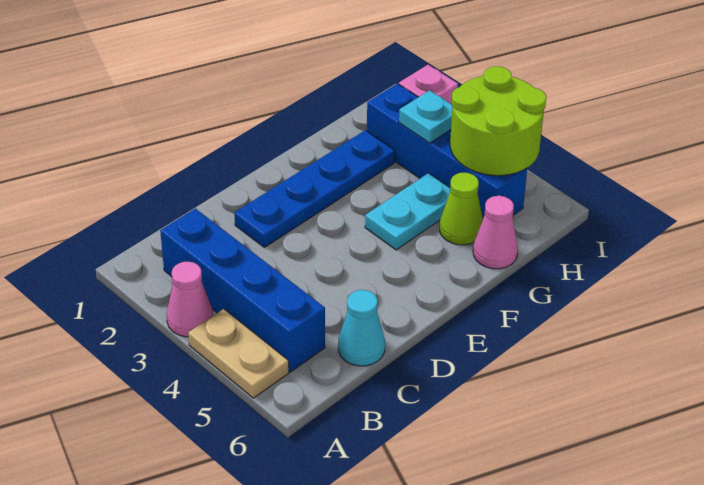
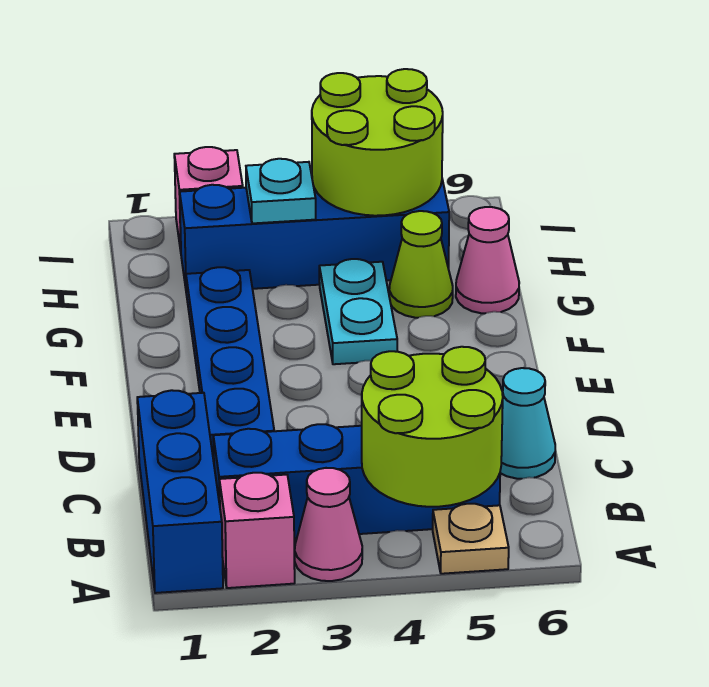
none -> blue 1x3 brick [137,390,223,593]
none -> pink 1x1 brick [219,473,295,588]
tan 1x2 plate [188,309,289,398] -> tan 1x1 plate [433,504,509,574]
none -> lime 2x2 round brick [362,347,503,507]

